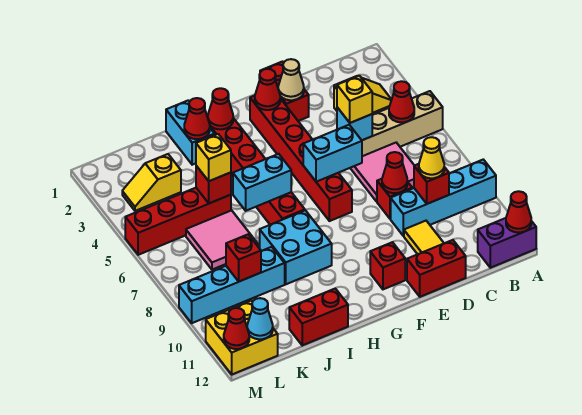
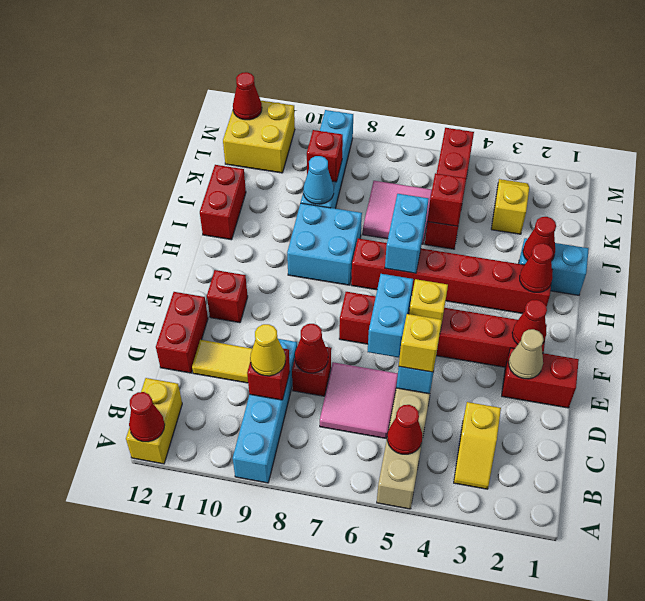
purple 1x2 brick [478,218,536,268] -> yellow 1x2 brick [126,378,182,464]
yellow 1x1 brick [196,134,231,181] -> yellow 1x1 brick moved to [409,279,448,331]
cyan 1x1 cone [247,298,273,339] -> cyan 1x1 cone moved to [303,156,334,204]

